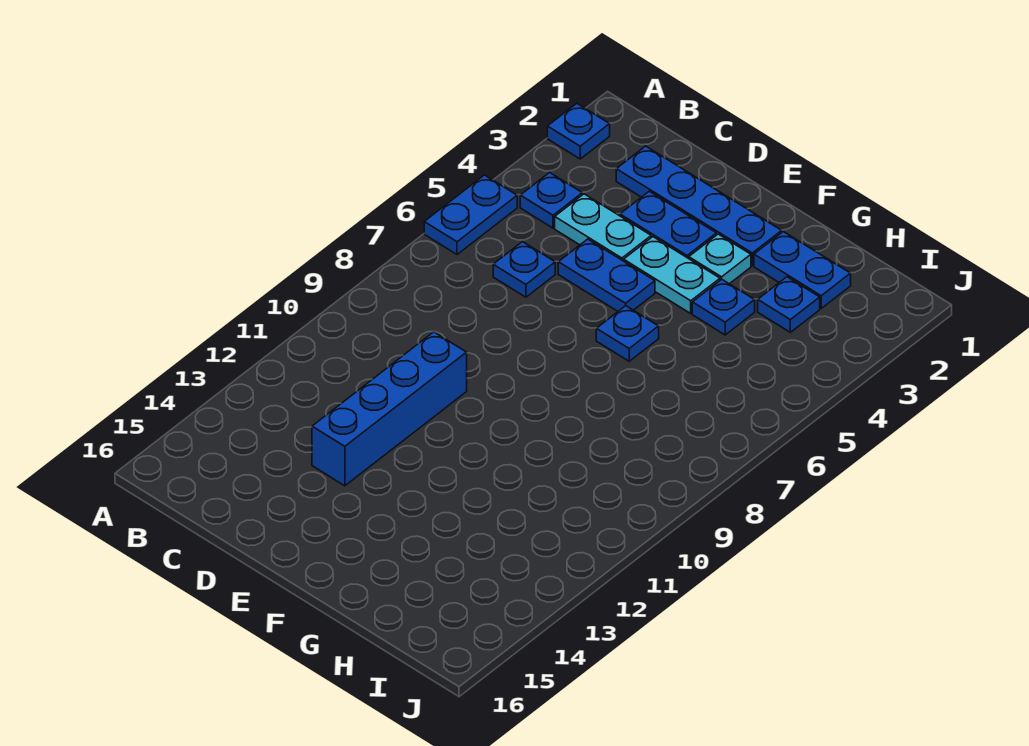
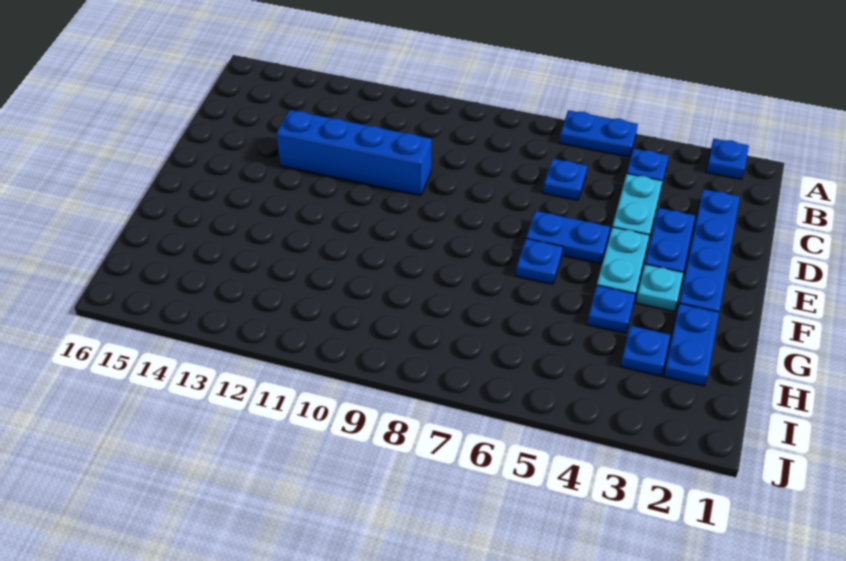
blue 1x2 plate [558,239,655,311] -> blue 1x2 plate turned to [526,211,610,264]

